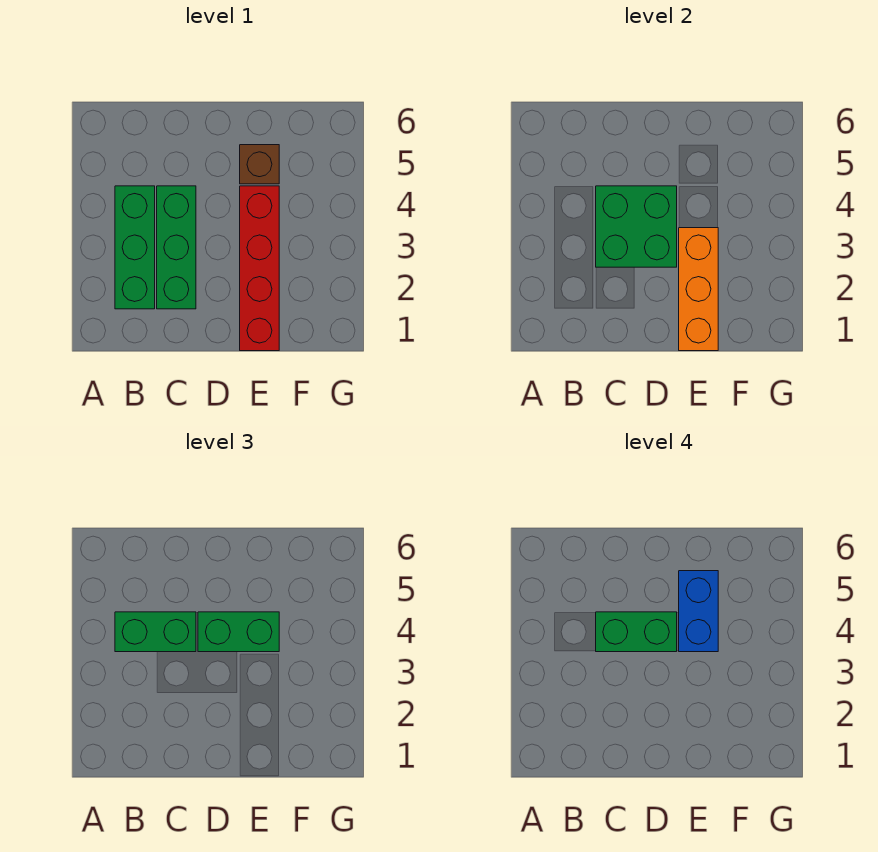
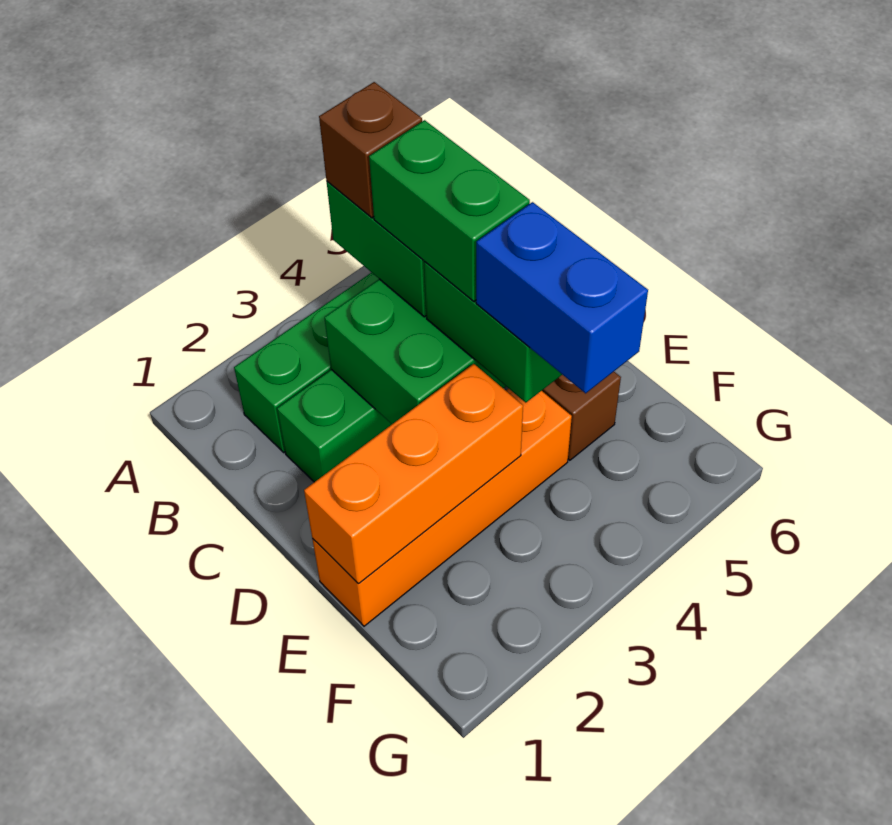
none -> brown 1x1 brick [319,82,422,218]
red 1x4 brick [240,186,279,351] -> orange 1x4 brick [313,389,572,626]
blue 1x2 brick [679,571,718,652] -> blue 1x2 brick turned to [476,202,648,393]

